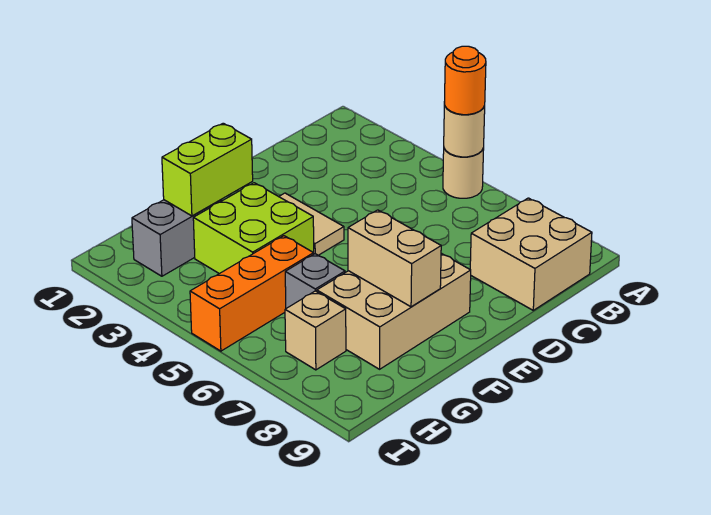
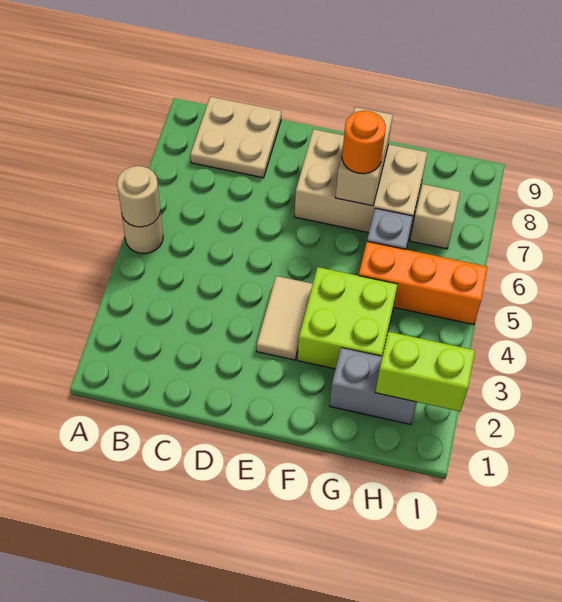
orange 1x1 round brick [444,46,486,115] -> orange 1x1 round brick moved to [342,111,386,174]
tan 2x2 brick [470,198,592,310] -> tan 2x2 plate [190,97,281,178]
lime 1x2 brick [162,123,253,216] -> lime 1x2 brick moved to [375,332,475,411]

